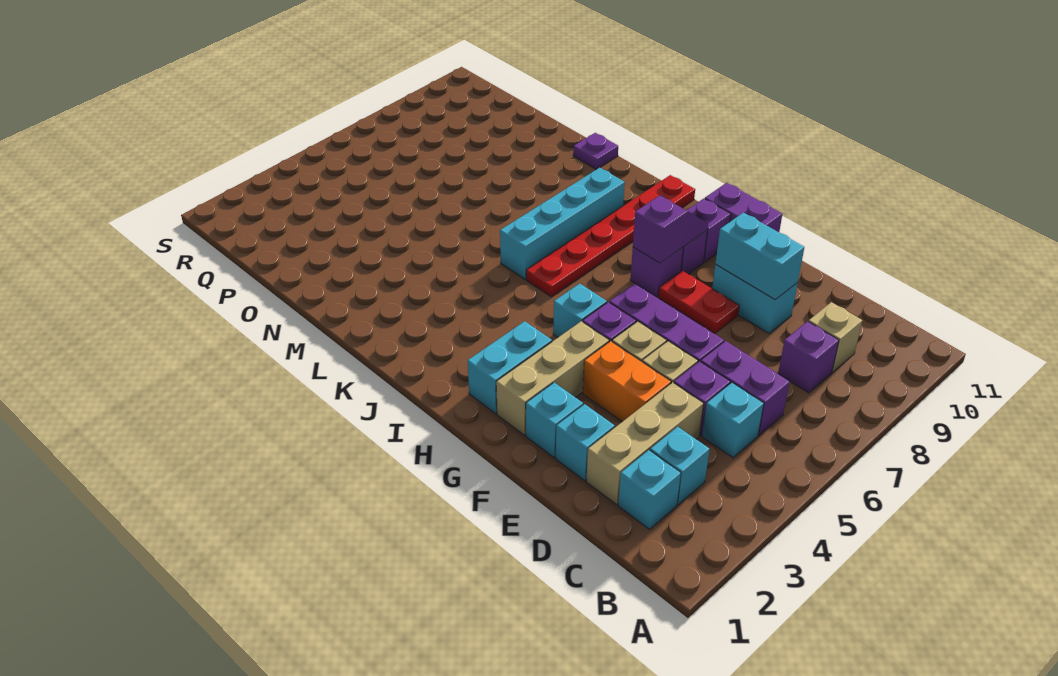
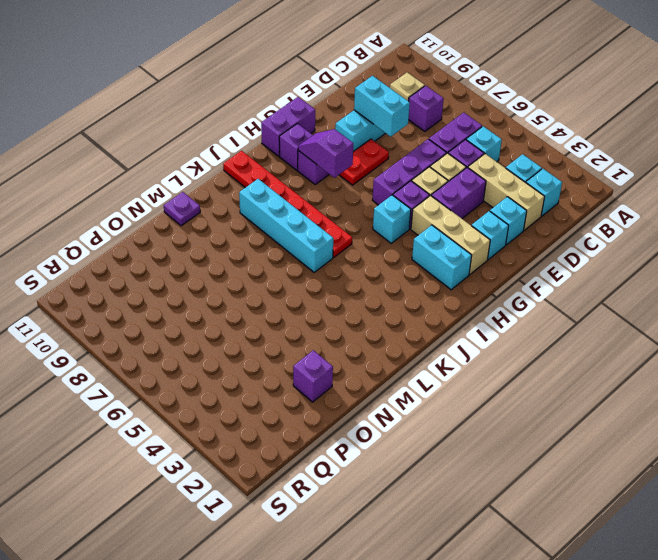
orange 1x2 brick [583,341,671,422] -> purple 1x2 brick [431,168,486,218]
cyan 1x2 brick [715,213,804,300] -> cyan 1x2 brick turned to [354,76,410,136]
purple 1x1 brick [630,247,683,297] -> purple 1x1 brick moved to [293,350,333,402]

